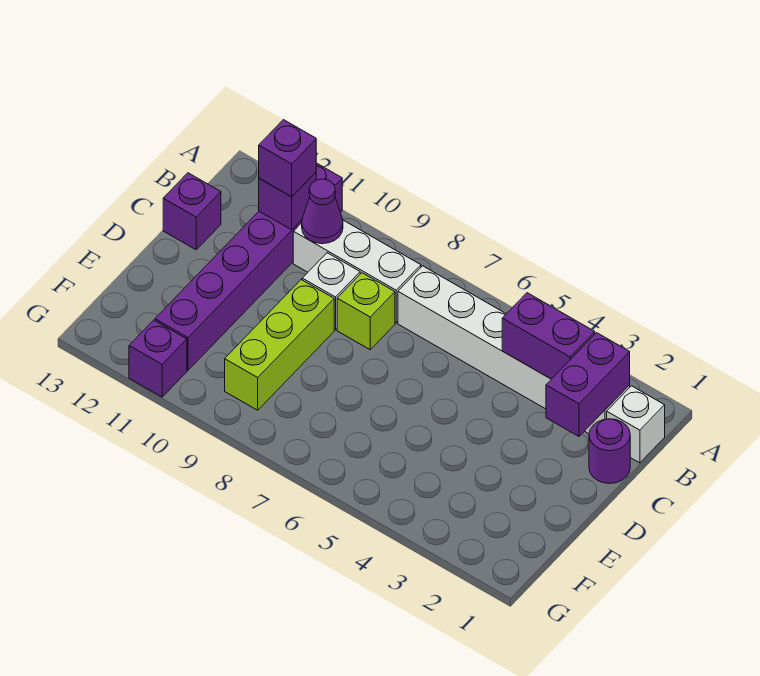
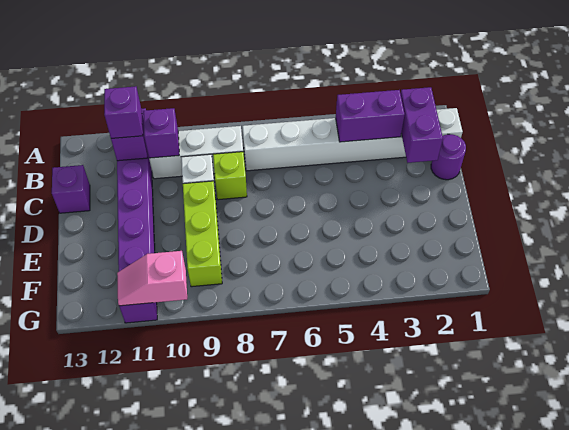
purple 1x1 cone [302,179,343,244] -> purple 1x1 brick [143,108,179,158]
none -> pink 1x2 slope [117,251,187,306]

